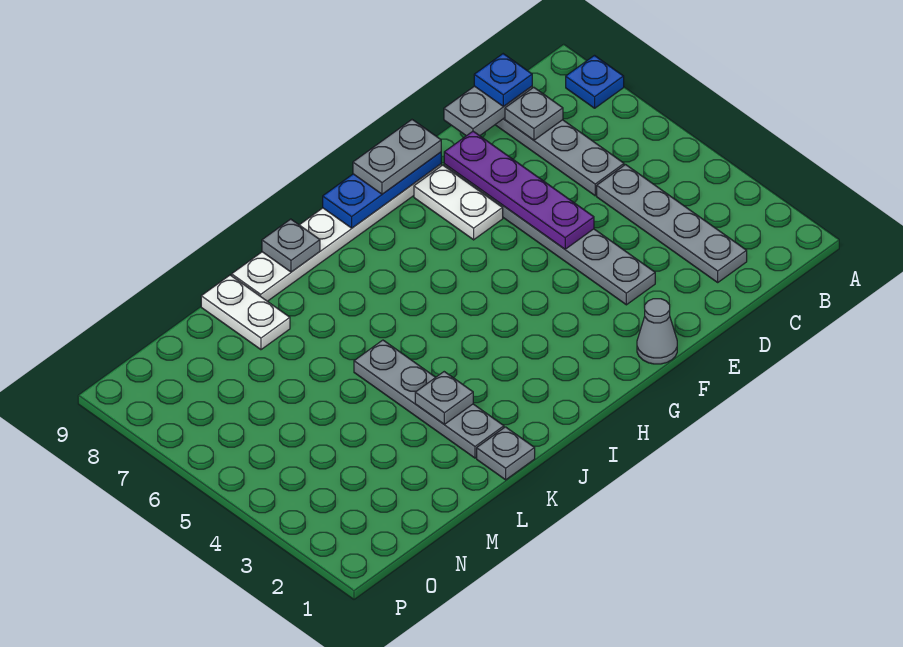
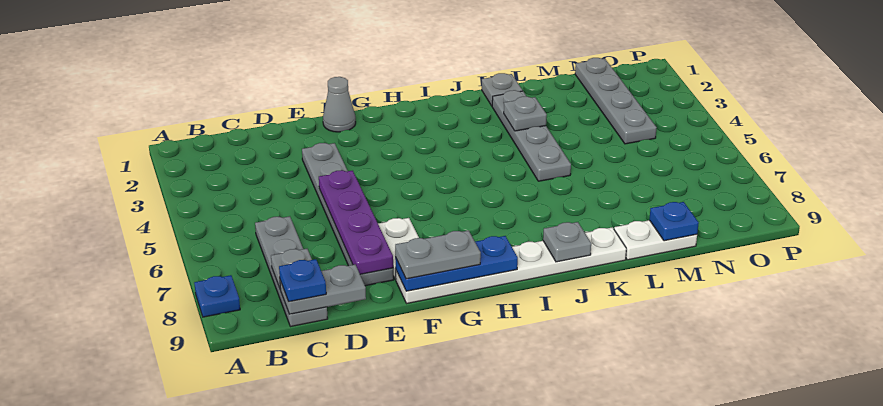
grey 1x4 plate [597,165,747,282] -> grey 1x4 plate moved to [575,58,657,144]
white 1x2 plate [201,275,290,350] -> white 1x2 plate turned to [614,220,697,260]
none -> blue 1x1 plate [649,202,699,241]

